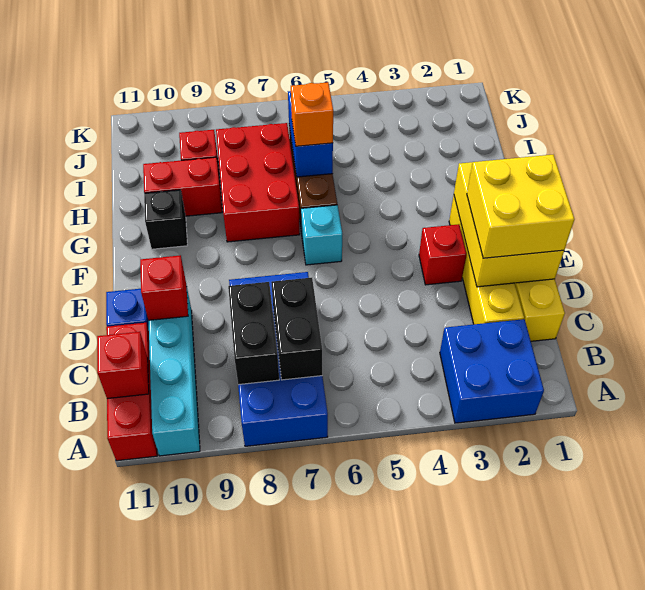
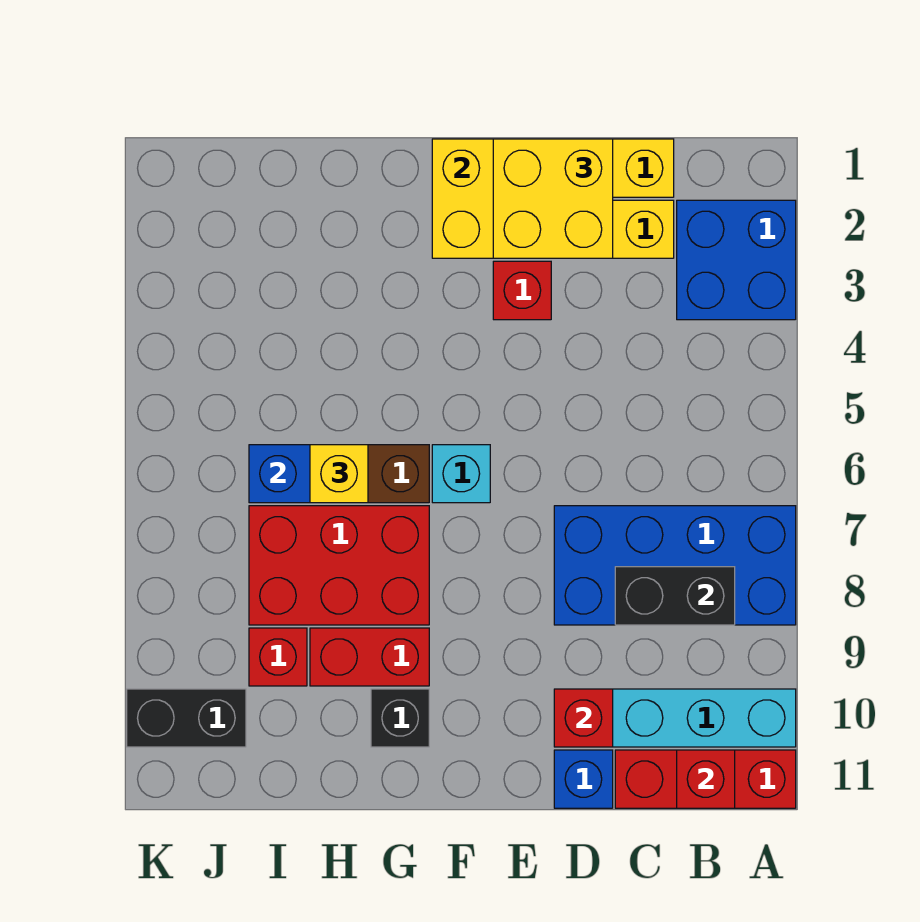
black 1x2 brick [271,278,322,380] -> black 1x2 brick moved to [127,689,246,747]
orange 1x1 brick [291,82,333,146] -> yellow 1x1 brick [310,445,368,503]
red 1x2 brick [143,157,222,216] -> red 1x2 brick turned to [310,628,429,686]

